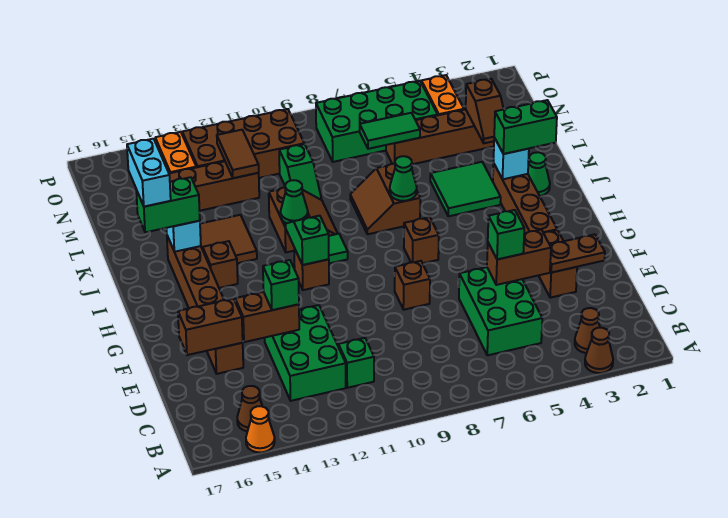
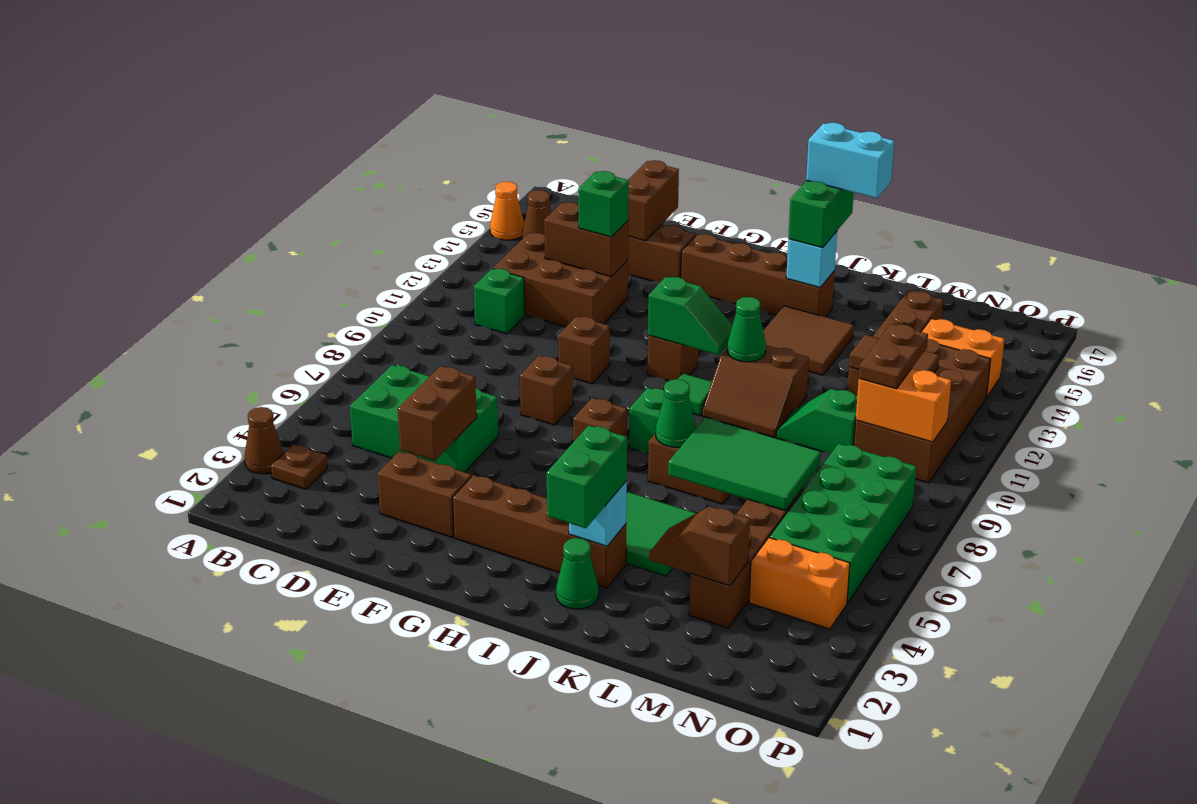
brown 1x1 cone [575,308,600,353] -> brown 1x1 plate [271,444,328,489]
green 2x3 brick [265,305,346,401] -> brown 2x3 brick [493,233,628,327]
brown 1x2 plate [550,234,605,272] -> brown 1x2 plate moved to [859,324,928,389]
green 1x1 brick [488,210,524,259] -> green 1x1 brick moved to [629,388,664,454]
brown 1x2 brick [235,292,299,342] -> brown 1x2 brick turned to [544,202,629,277]
brown 1x1 brick [203,241,238,288] -> brown 1x1 brick moved to [558,316,610,384]
green 1x2 tile [360,113,420,149] -> green 2x3 tile [668,418,821,511]
none -> orange 1x2 brick [856,369,951,442]

